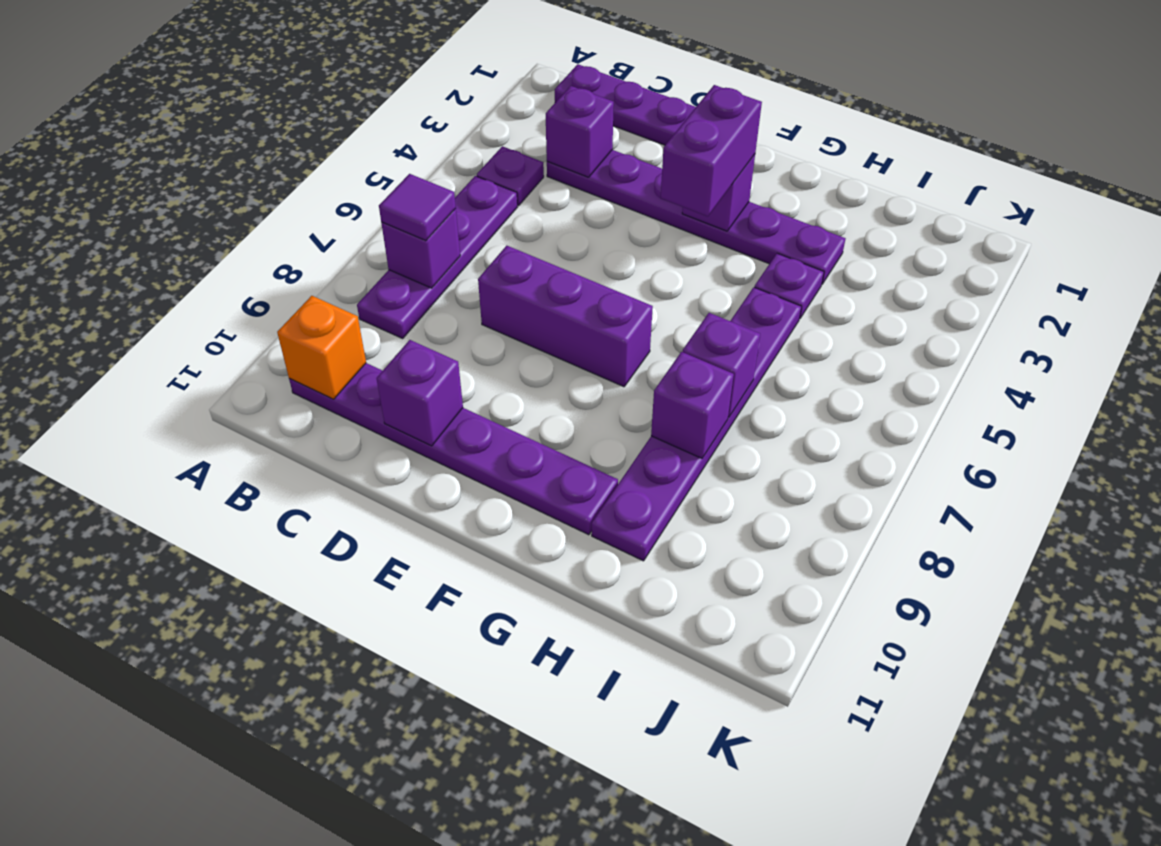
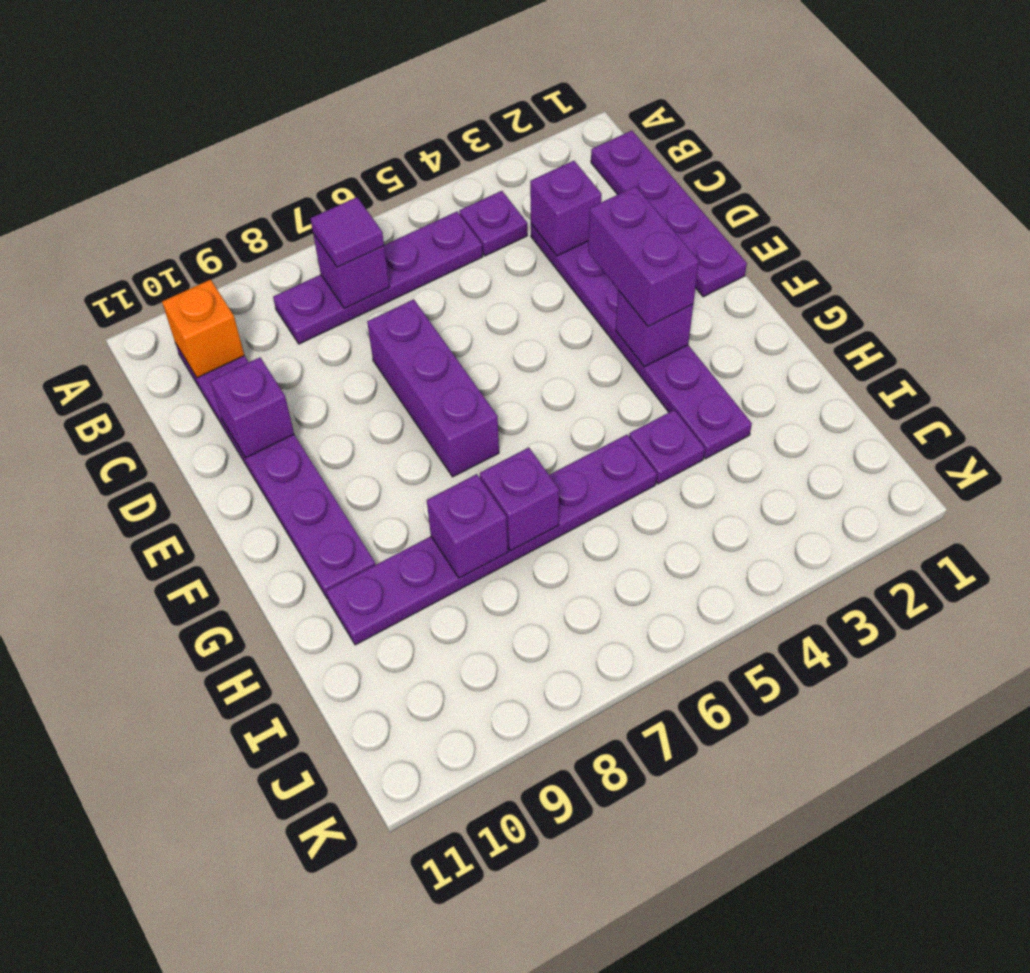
purple 1x2 brick [661,85,762,216] -> purple 1x2 brick turned to [588,186,699,326]

